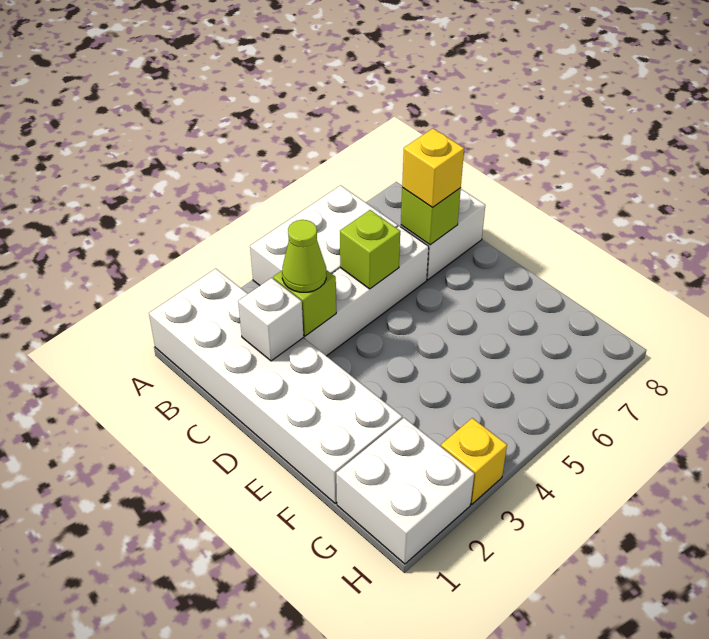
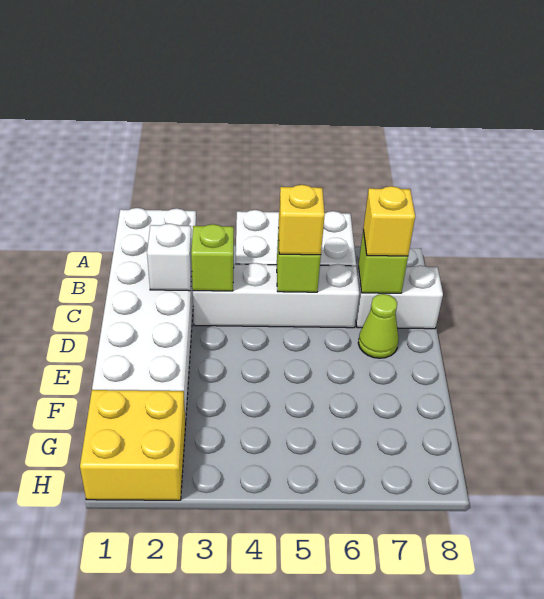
lime 1x1 cone [282,220,326,292] -> lime 1x1 cone moved to [358,294,398,358]
white 2x2 brick [336,418,474,564] -> yellow 2x2 brick [80,390,186,500]
yellow 1x1 brick [441,418,507,504] -> yellow 1x1 brick moved to [278,185,325,255]

